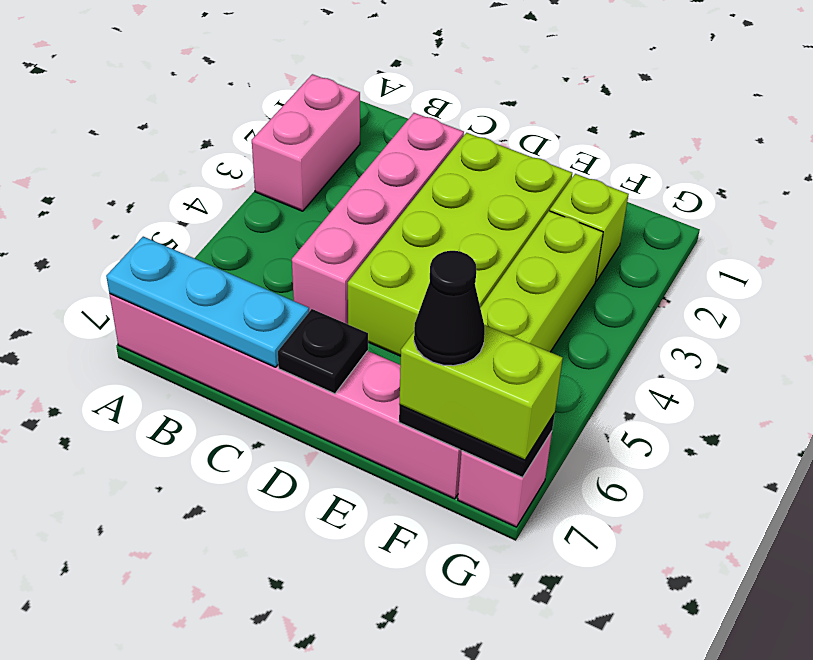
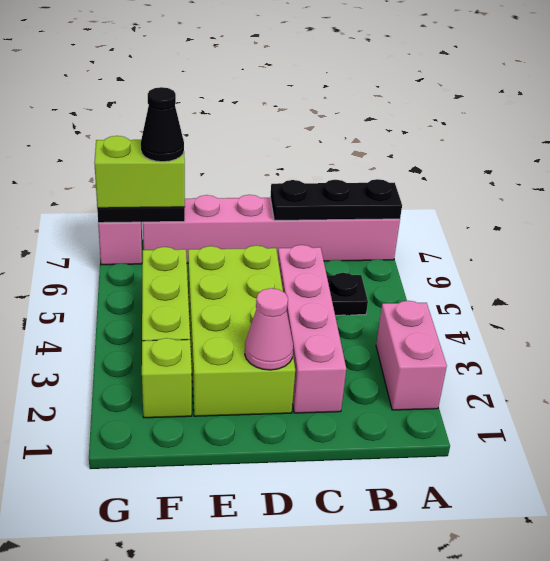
cyan 1x3 plate [106,237,309,367] -> black 1x3 plate [270,179,402,220]
none -> pink 1x1 cone [245,288,293,370]
black 1x1 plate [278,309,368,394] -> black 1x1 plate moved to [327,273,368,315]

